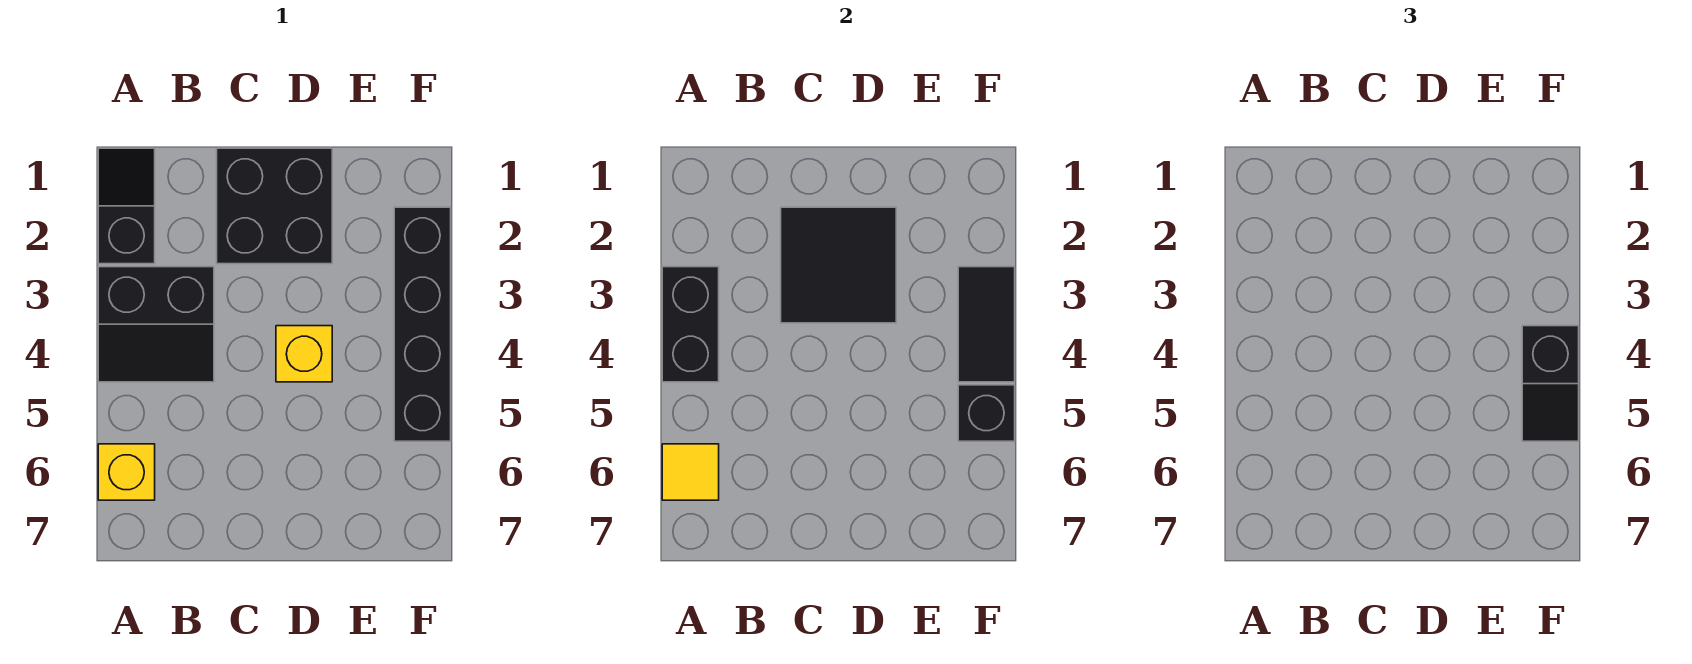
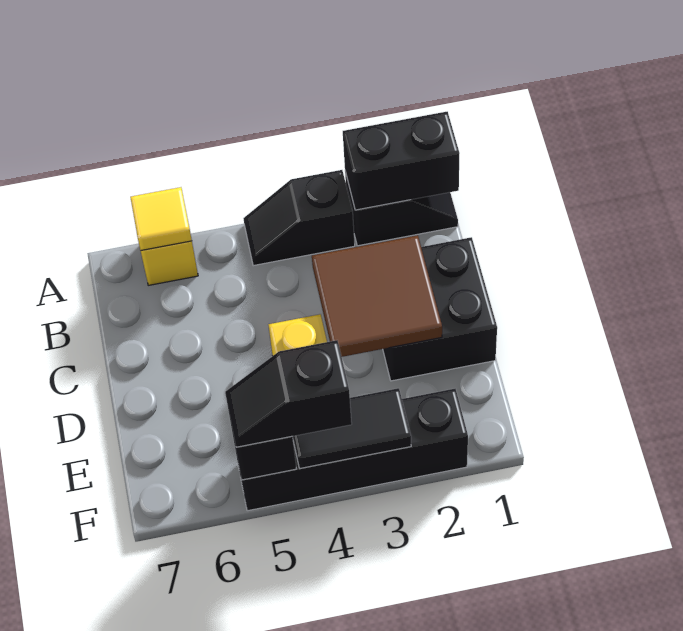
black 2x2 slope [98,267,214,382] -> black 1x2 slope [243,170,355,266]
black 1x2 brick [662,267,719,382] -> black 1x2 brick moved to [343,112,460,210]
black 2x2 tile [781,207,896,323] -> brown 2x2 tile [312,235,442,357]

